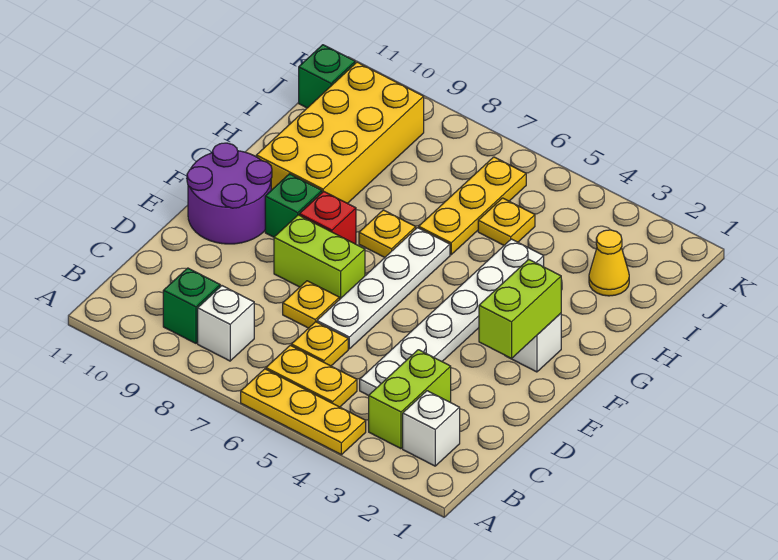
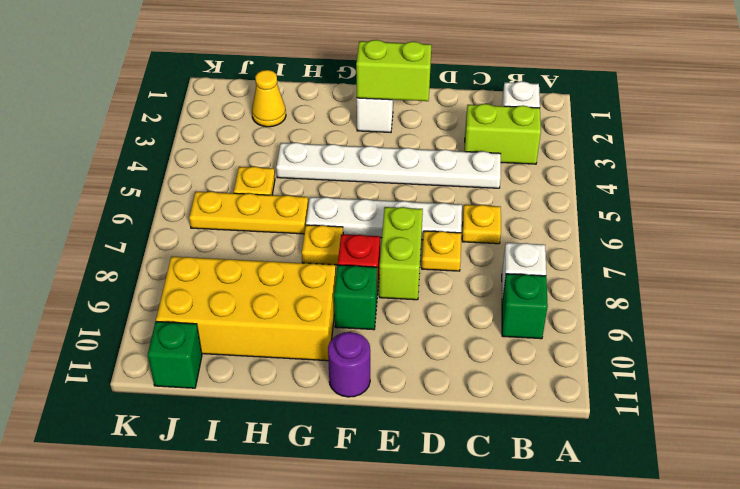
yellow 1x3 plate [241,369,366,455] -> none
yellow 1x2 plate [266,345,357,407] -> none
purple 2x2 round brick [187,143,272,244] -> purple 1x1 round brick [328,332,370,397]

